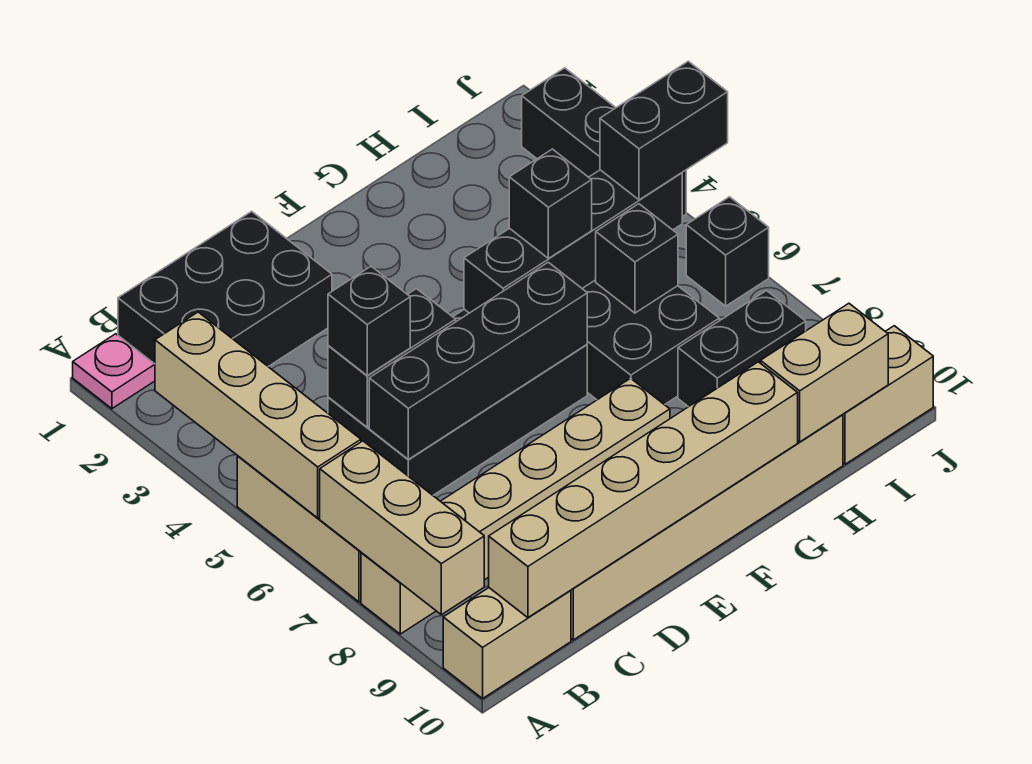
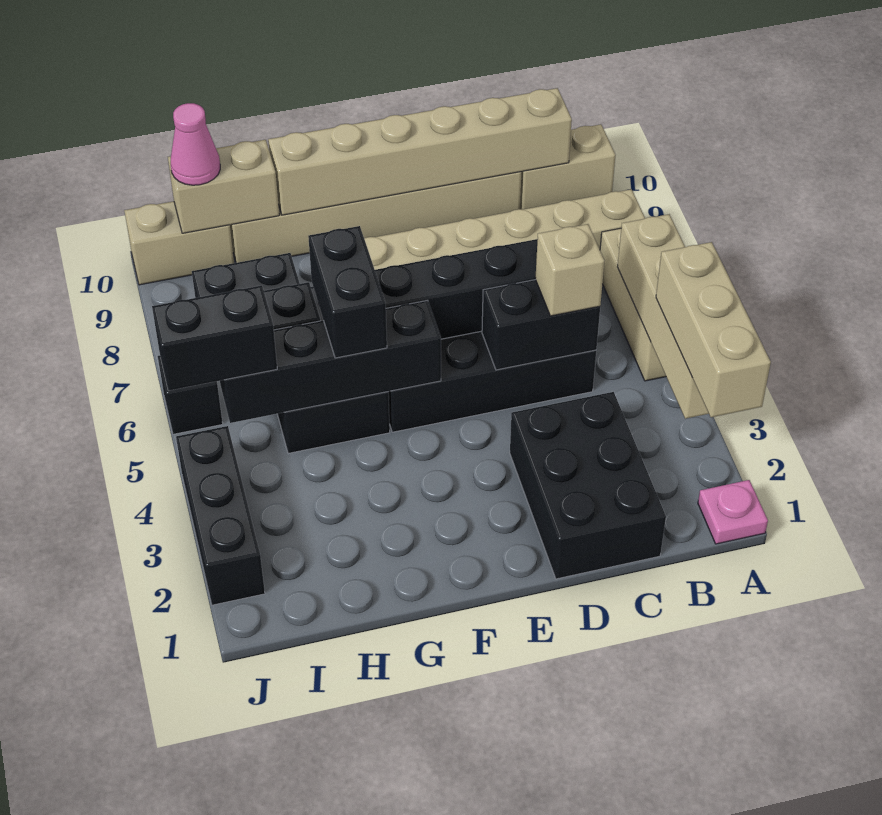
tan 1x3 brick [320,441,484,615] -> tan 1x3 brick moved to [656,242,771,417]
black 2x3 brick [118,211,332,366] -> black 2x3 brick turned to [510,392,666,579]
black 1x1 brick [328,266,410,375] -> tan 1x1 brick [535,224,604,316]
black 1x1 brick [509,149,592,258] -> black 1x2 brick [308,226,387,358]
none -> pink 1x1 cone [171,103,220,185]

